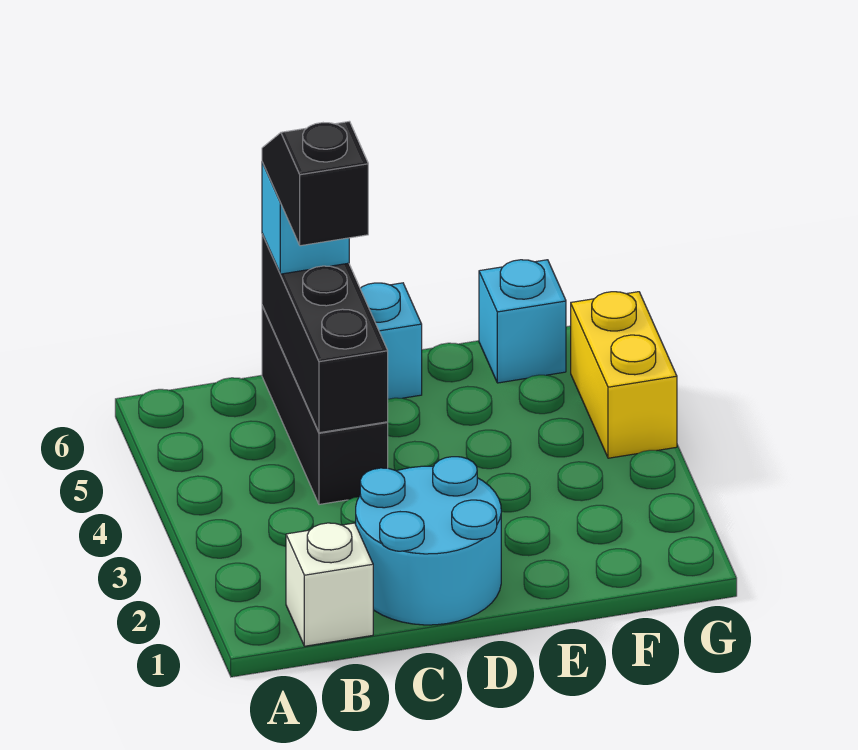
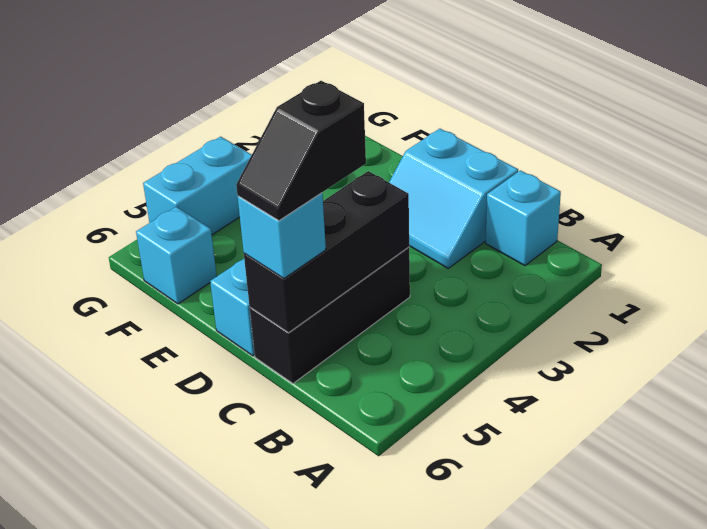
white 1x1 brick [286,523,373,646] -> cyan 1x1 brick [486,170,561,266]
cyan 2x2 round brick [356,457,501,625] -> cyan 2x2 slope [389,129,518,268]
yellow 1x2 brick [571,292,677,458] -> cyan 1x2 brick [143,137,251,235]

